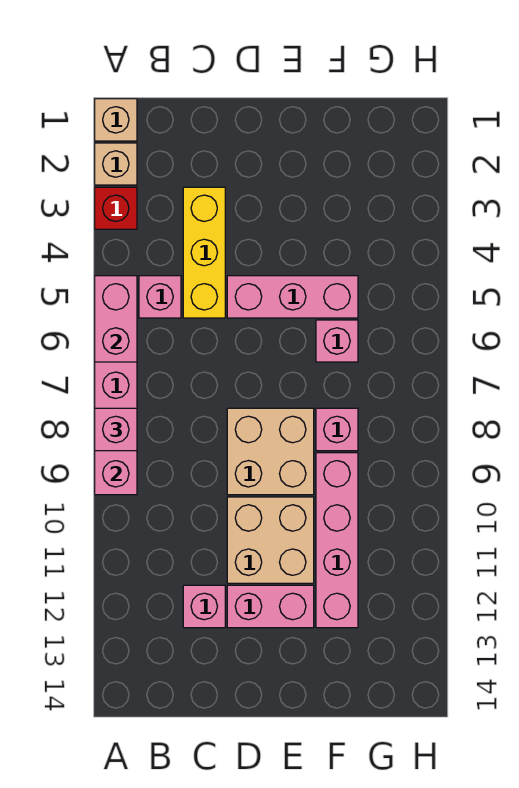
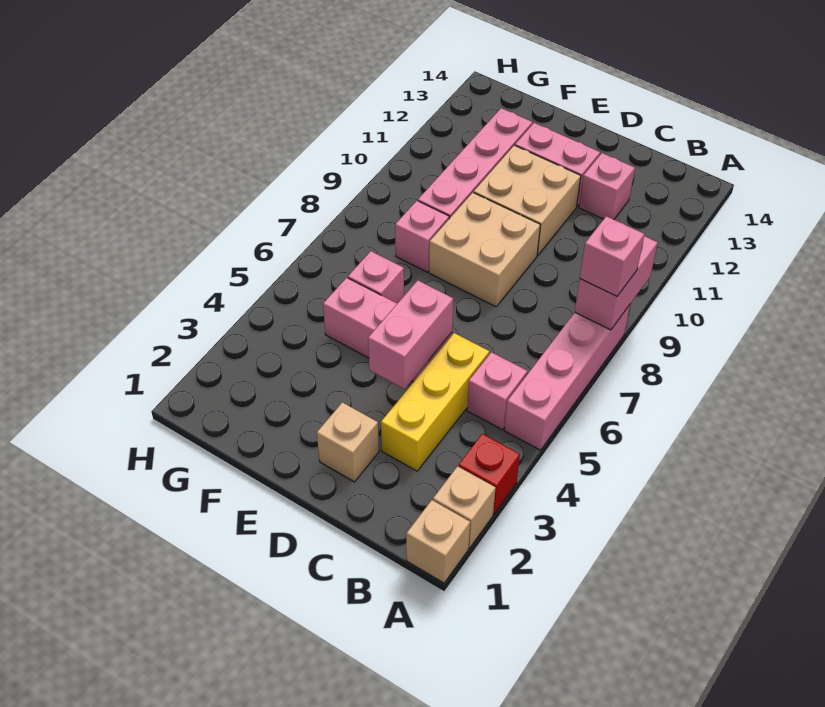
pink 1x2 brick [95,276,137,362] -> pink 1x2 brick moved to [368,280,453,389]
none -> tan 1x1 brick [317,402,379,482]

